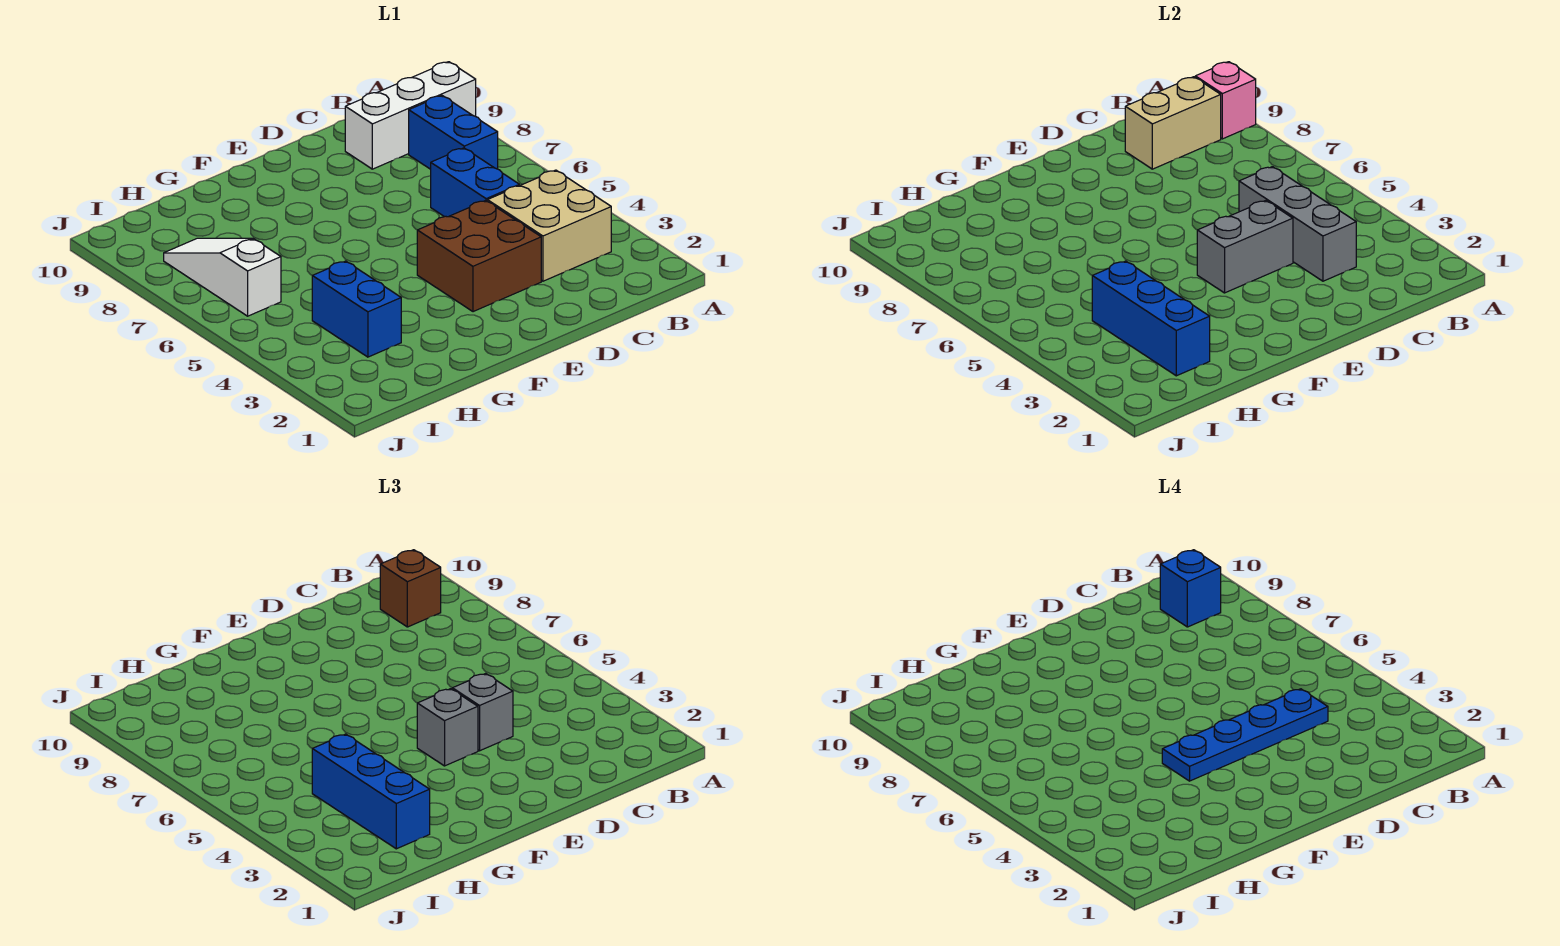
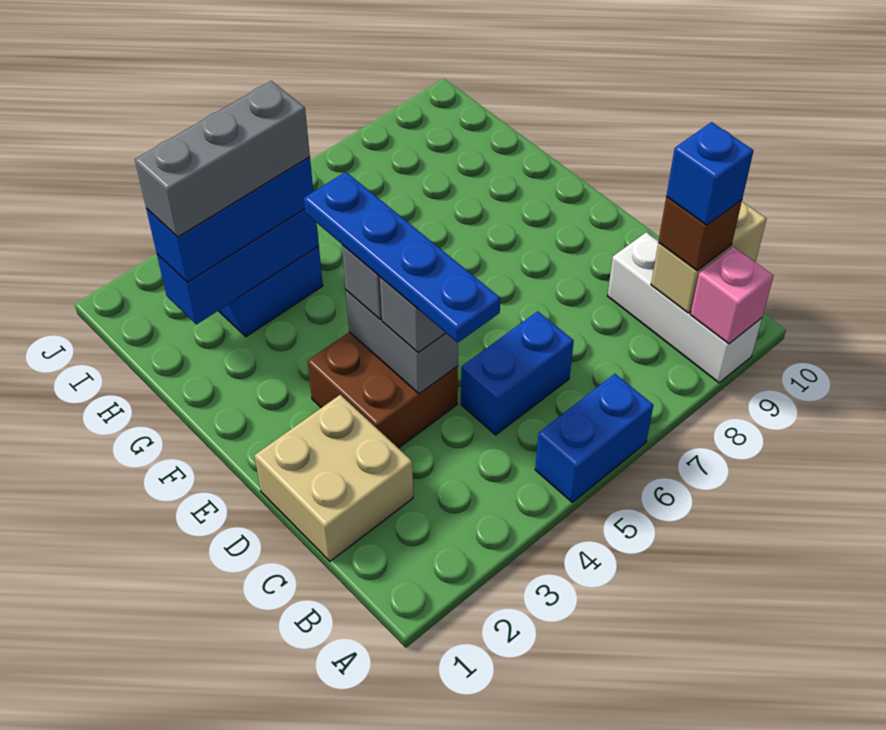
tan 2x2 brick [487,170,611,281] -> tan 2x2 brick moved to [254,395,413,561]
blue 1x2 brick [409,96,498,169] -> blue 1x2 brick moved to [535,374,653,502]
tan 1x2 brick [1125,77,1221,169] -> tan 1x2 brick turned to [651,202,767,313]
grey 1x3 brick [1239,167,1356,281] -> grey 1x3 brick moved to [135,81,310,237]
white 1x3 slope [164,238,281,316] -> none

